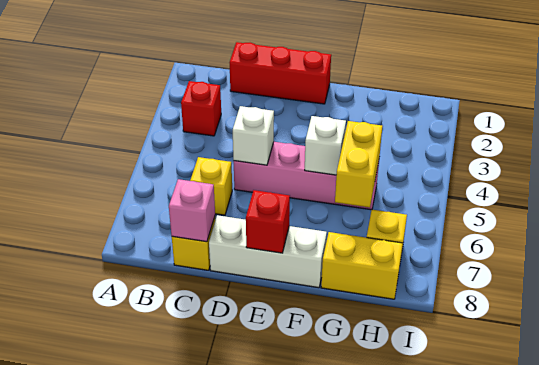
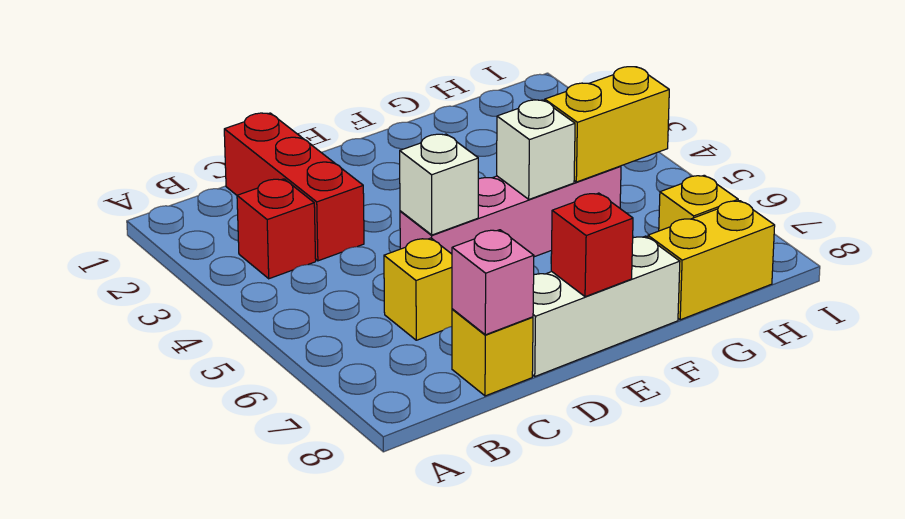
red 1x3 brick [229,42,331,104] -> red 1x3 brick turned to [224,113,364,261]
yellow 1x2 brick [335,121,382,207] -> yellow 1x2 brick turned to [545,67,669,182]

